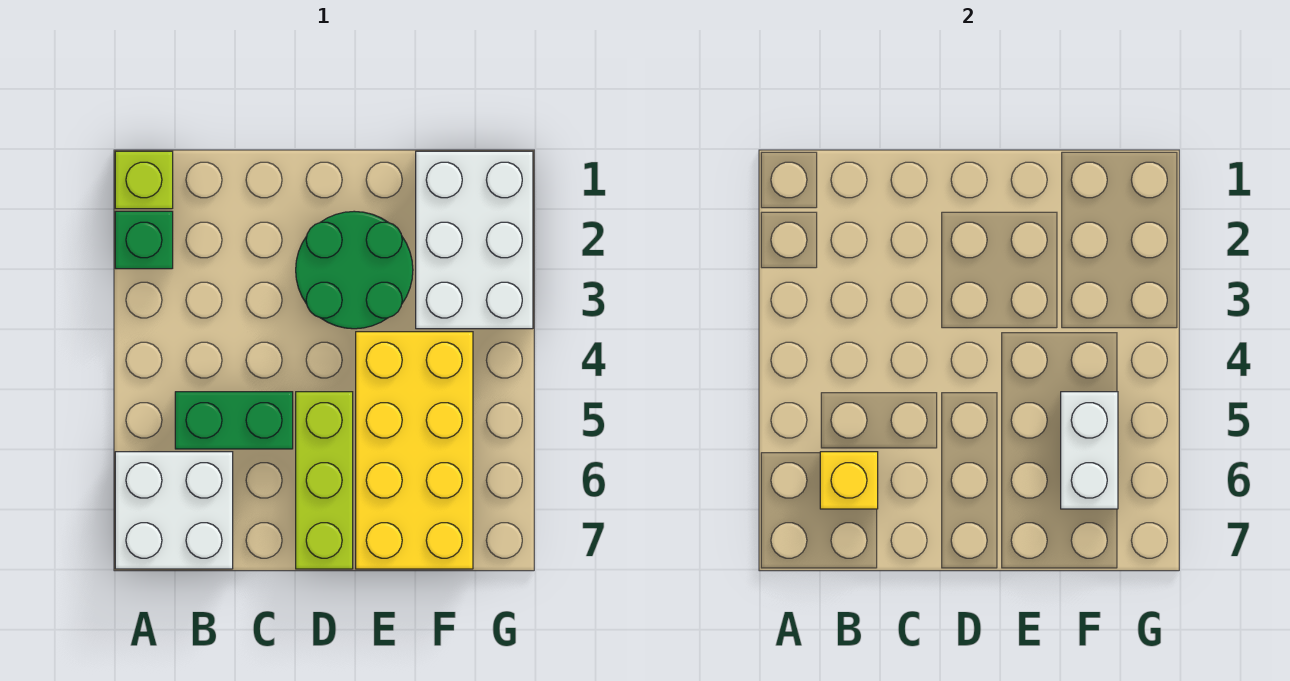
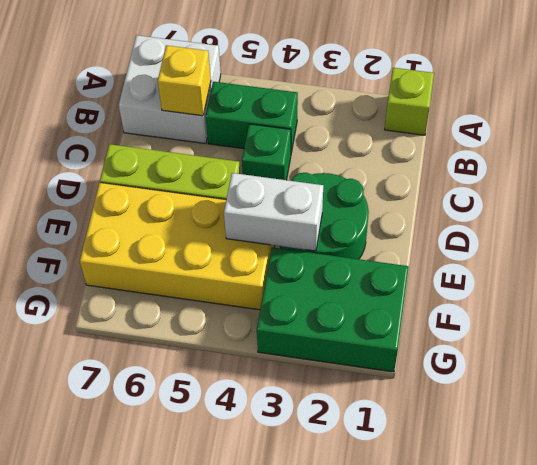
green 1x1 brick [115,211,173,269] -> green 1x1 brick moved to [242,124,291,180]
green 1x2 brick [175,392,293,449] -> green 1x2 brick turned to [206,82,298,153]
white 2x3 brick [416,151,533,329] -> green 2x3 brick [257,247,409,372]
white 1x2 brick [1061,392,1118,509] -> white 1x2 brick moved to [224,173,323,251]

